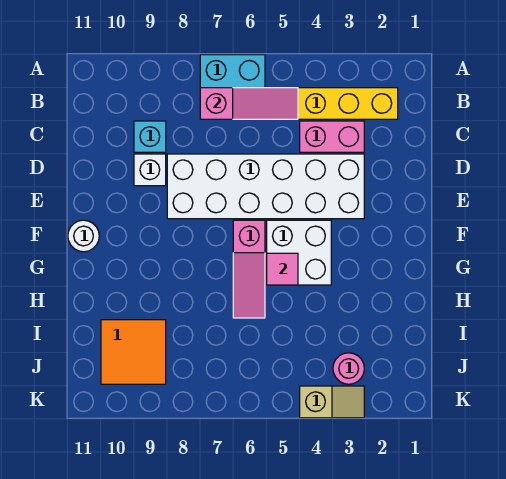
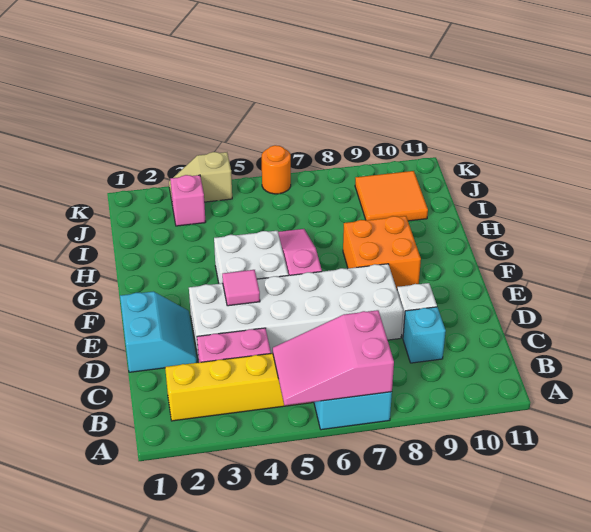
pink 1x3 slope [200,88,298,119] -> pink 2x3 slope [273,310,394,406]
none -> cyan 2x2 slope [120,292,197,372]
none -> orange 2x2 brick [343,216,421,289]
white 1x1 round brick [68,220,99,252] -> none
pink 1x1 tile [267,253,298,285] -> pink 1x1 tile moved to [222,270,260,306]
pink 1x1 round brick [333,353,364,384] -> pink 1x1 brick [170,175,206,226]
none -> orange 1x1 round brick [262,145,291,194]

